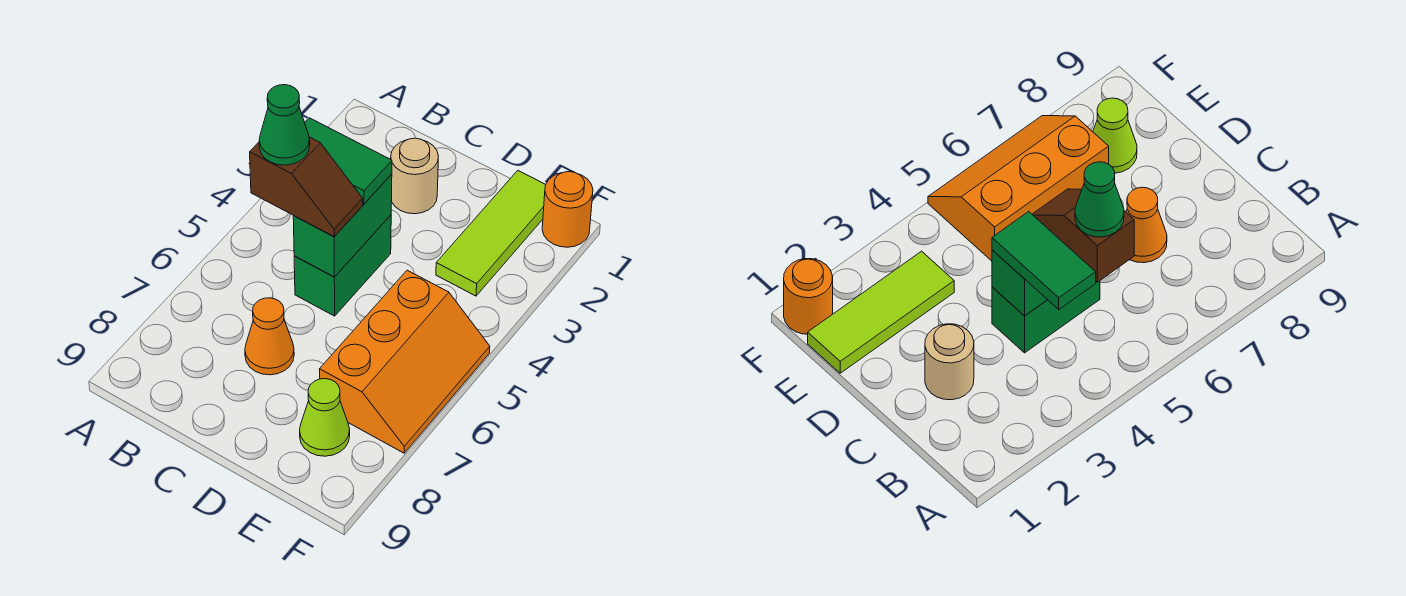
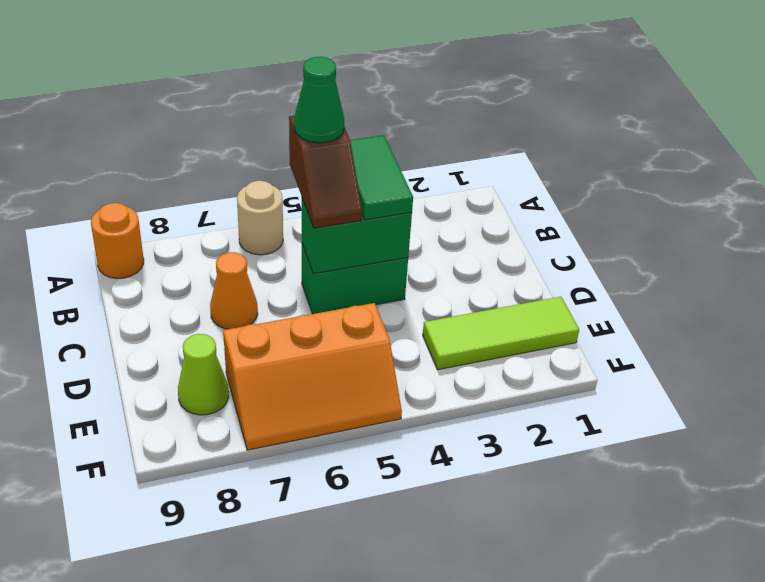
tan 1x1 round brick [391,138,439,214] -> tan 1x1 round brick moved to [237,181,283,255]
orange 1x1 round brick [542,172,593,247] -> orange 1x1 round brick moved to [91,203,144,278]

